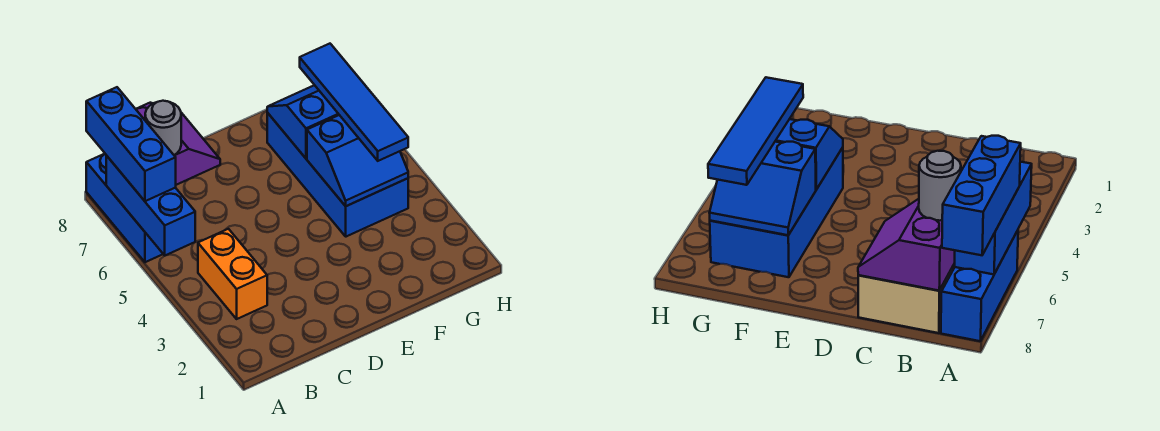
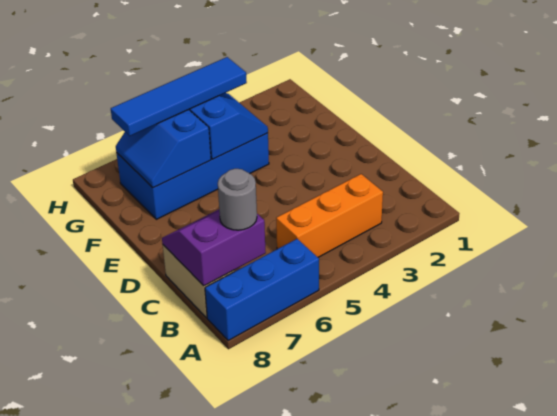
blue 1x3 brick [106,156,195,256] -> none
blue 1x3 brick [86,87,176,201] -> none
orange 1x2 brick [198,229,267,319] -> orange 1x3 brick [276,174,383,257]

